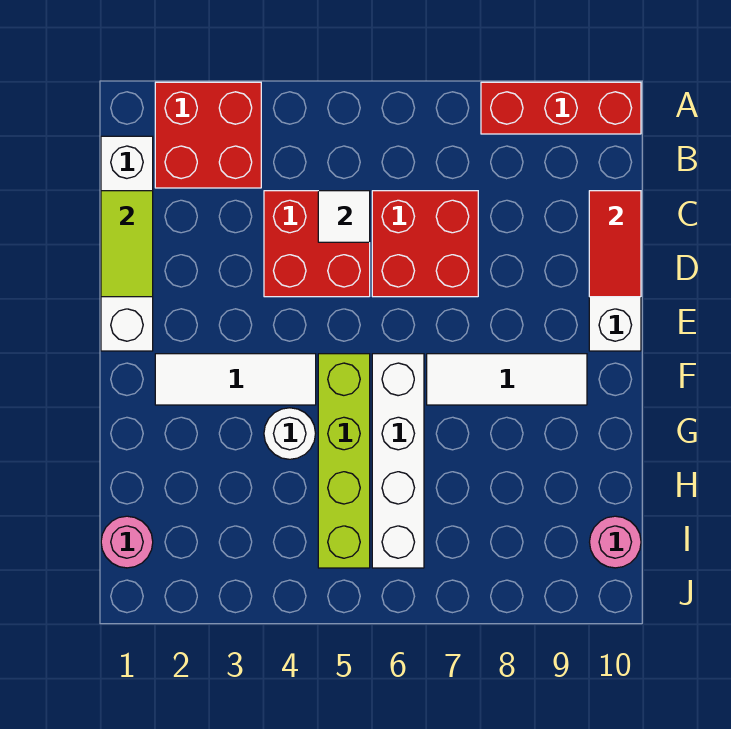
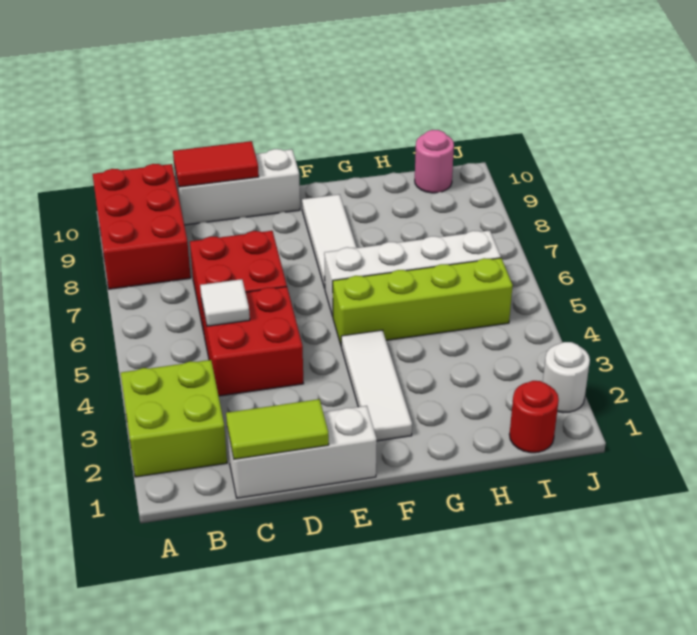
red 2x2 brick [155,82,261,188] -> lime 2x2 brick [121,360,227,477]
red 1x3 brick [481,82,641,134] -> red 2x3 brick [93,164,191,289]
white 1x4 brick [101,136,153,351] -> white 1x3 brick [227,406,377,498]
white 1x1 round brick [264,408,316,459] -> white 1x1 round brick moved to [543,342,590,413]
pink 1x1 round brick [101,516,153,568] -> red 1x1 round brick [509,381,559,453]

